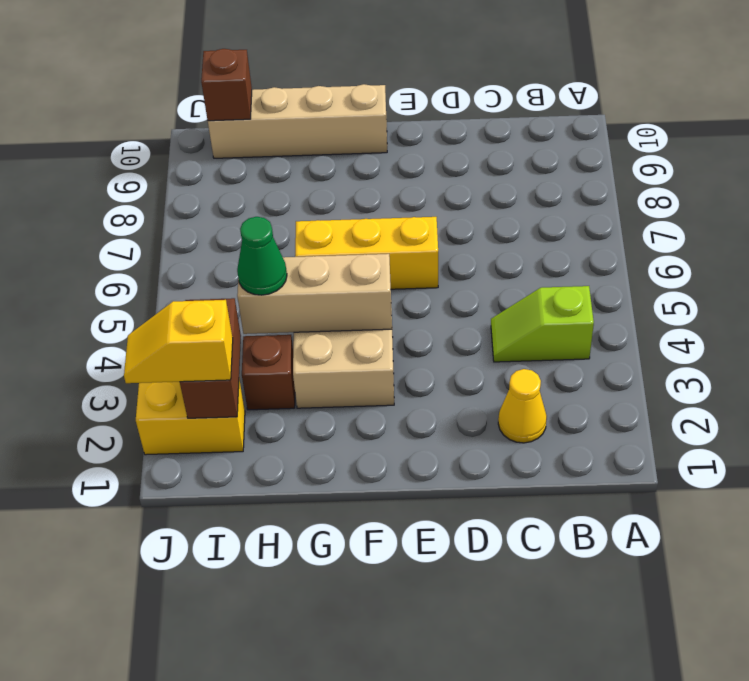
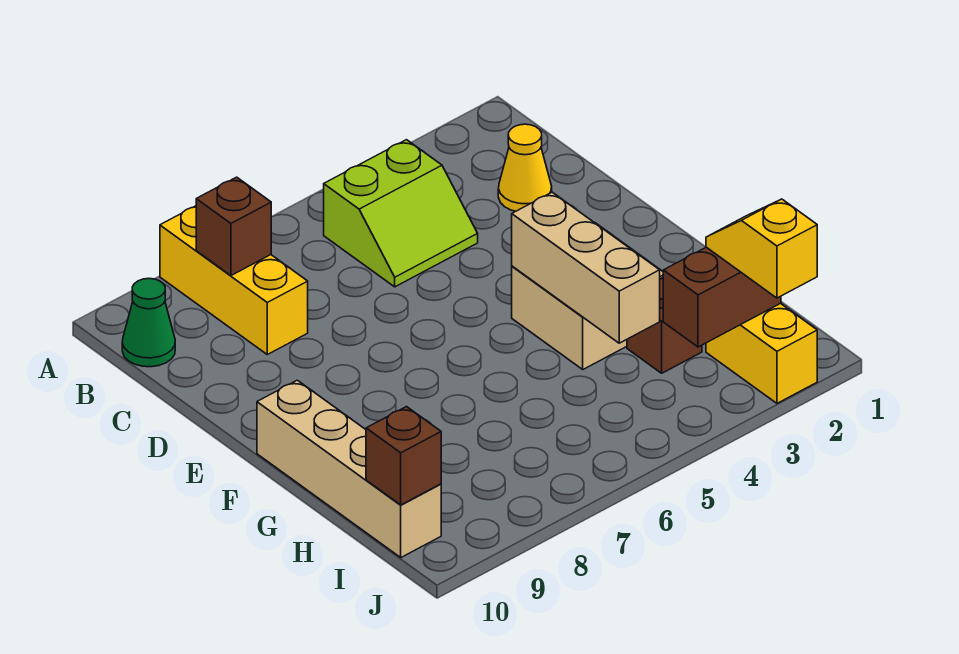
lime 1x2 slope [491,286,594,362] -> lime 2x2 slope [324,140,478,287]
none -> brown 1x1 brick [196,177,271,275]
yellow 1x3 brick [295,217,438,289] -> yellow 1x3 brick moved to [160,206,308,354]
green 1x1 cone [237,217,287,295] -> green 1x1 cone moved to [122,278,175,367]
yellow 1x2 slope [124,300,233,383] -> yellow 1x2 slope turned to [706,199,817,298]

